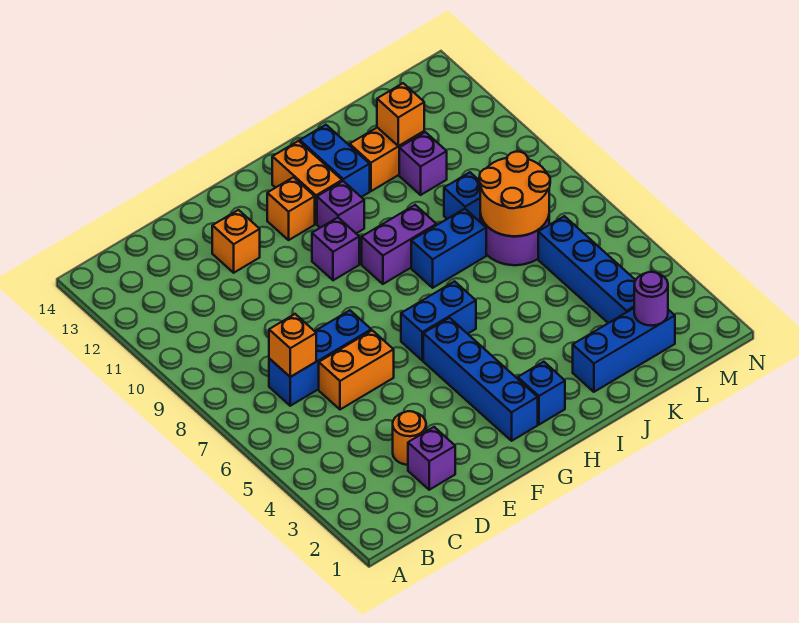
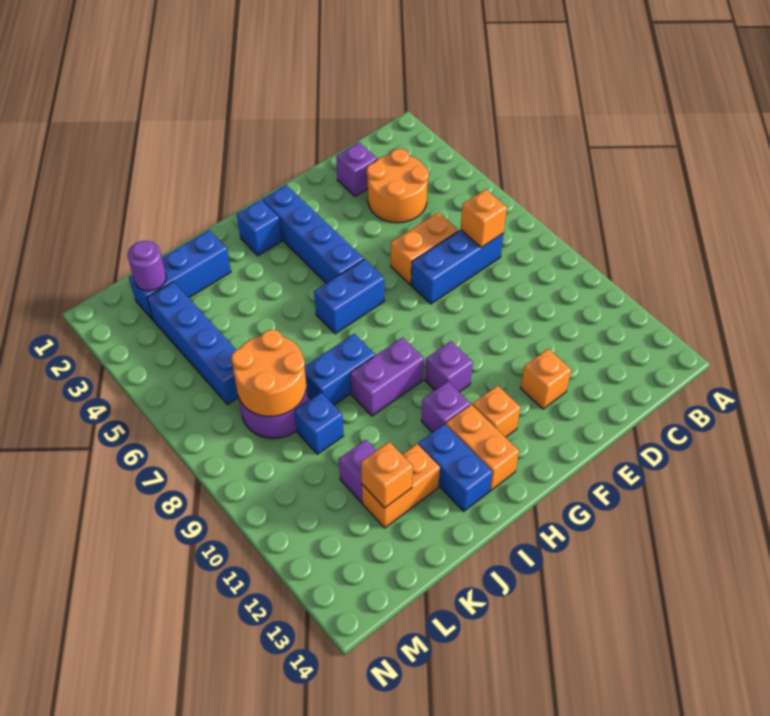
orange 1x1 round brick [393,411,426,465] -> orange 2x2 round brick [367,149,429,223]

